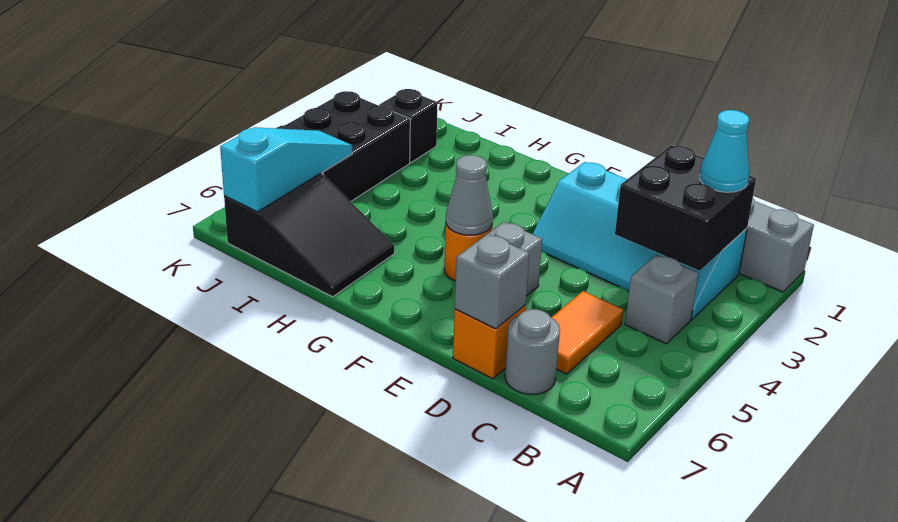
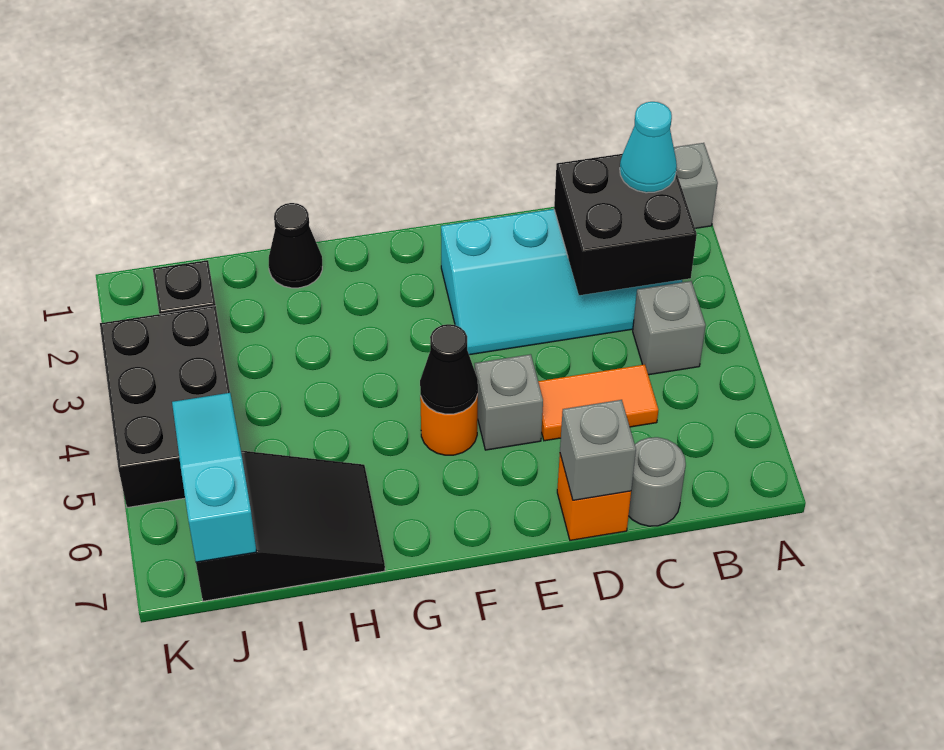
orange 1x2 tile [551,291,623,374] -> orange 1x2 tile turned to [538,365,658,441]
grey 1x1 cone [446,155,493,235] -> black 1x1 cone [420,324,478,414]
none -> black 1x1 cone [269,203,322,288]

